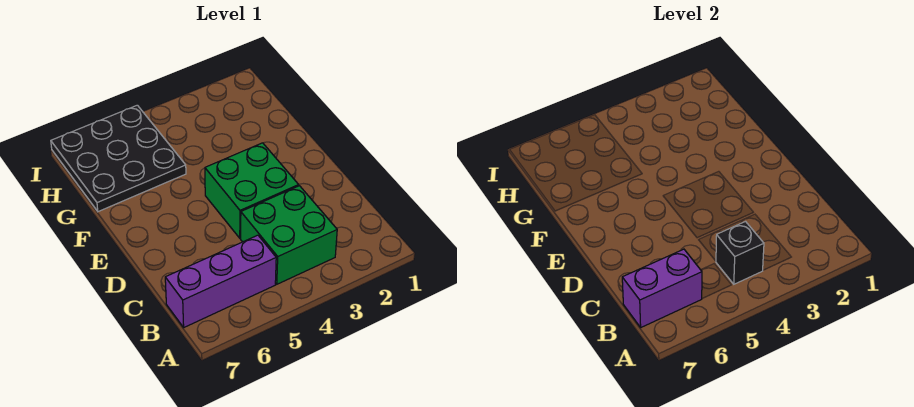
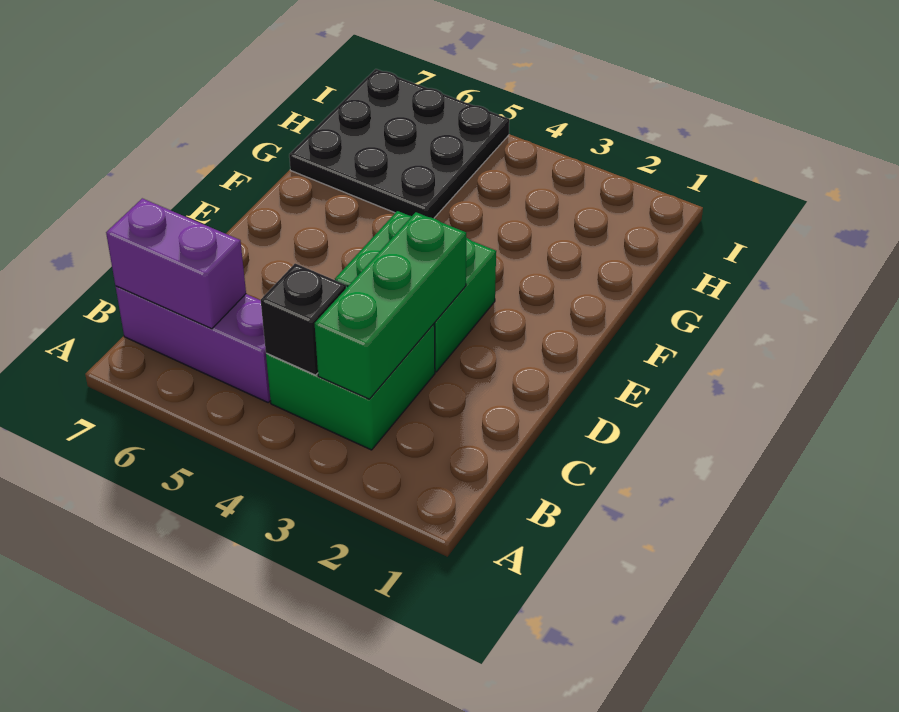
none -> green 1x3 brick [315,212,466,399]

